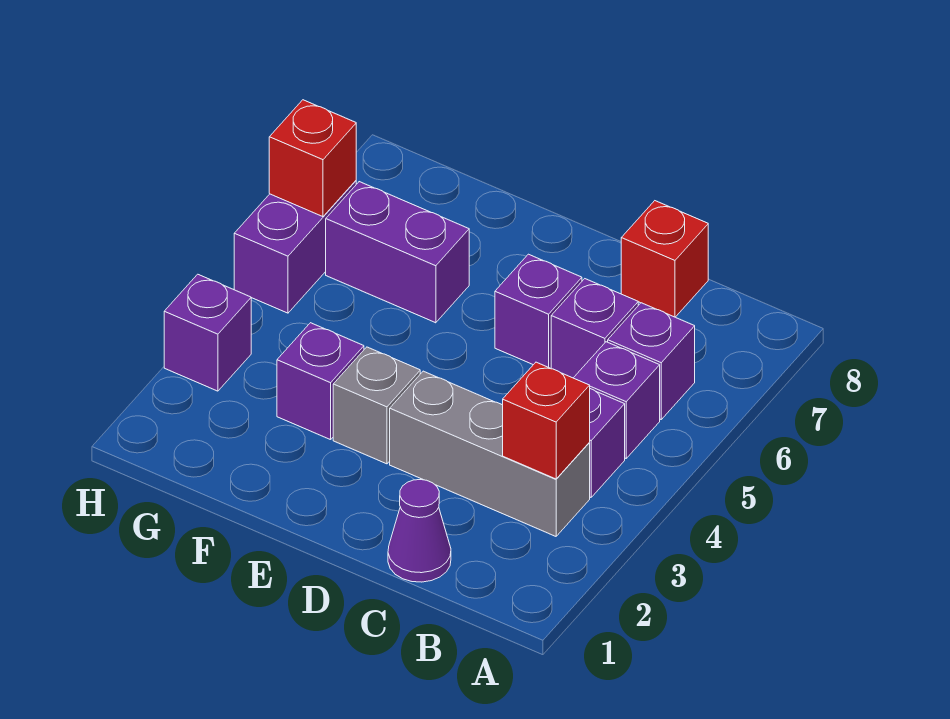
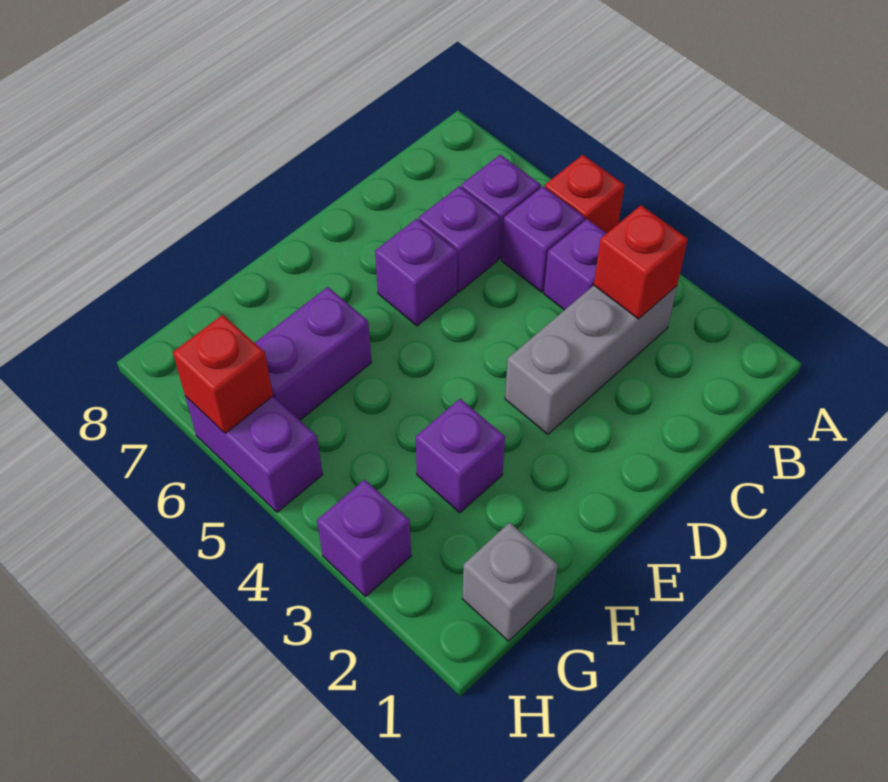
purple 1x1 cone [388,480,451,582] -> none
red 1x1 brick [621,201,708,317] -> red 1x1 brick moved to [545,155,625,233]
grey 1x1 brick [333,347,420,464] -> grey 1x1 brick moved to [462,523,558,641]

